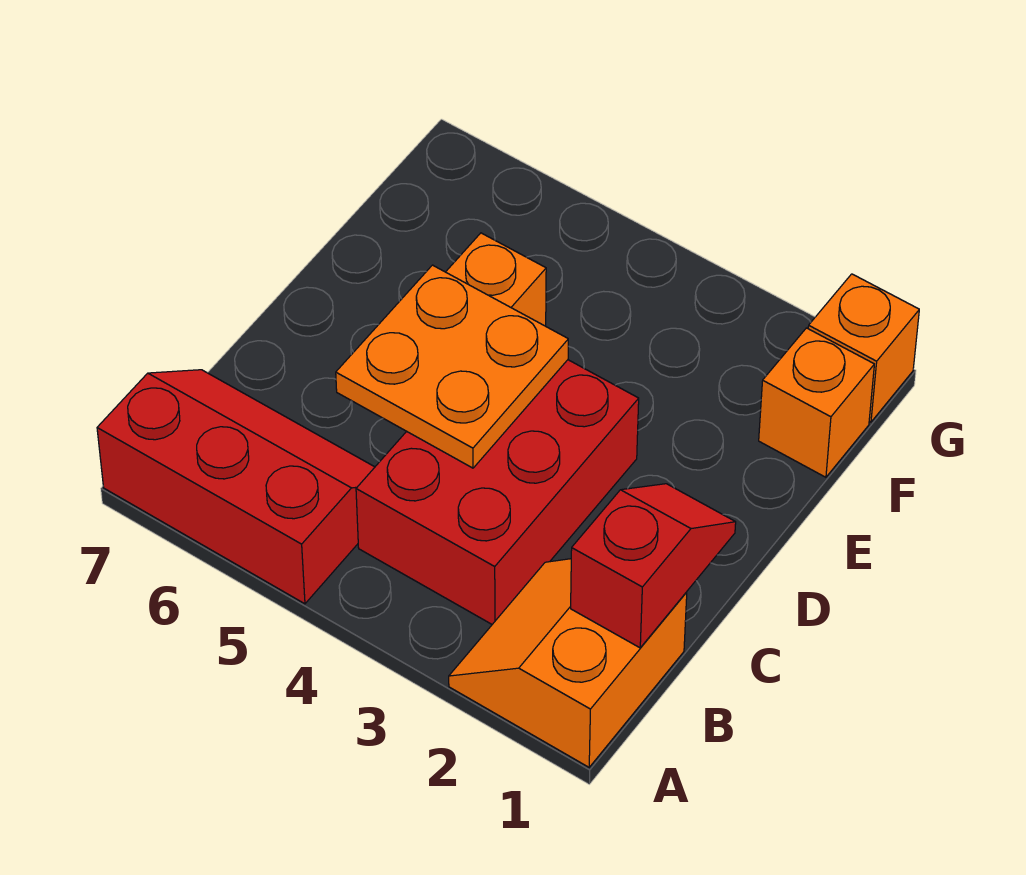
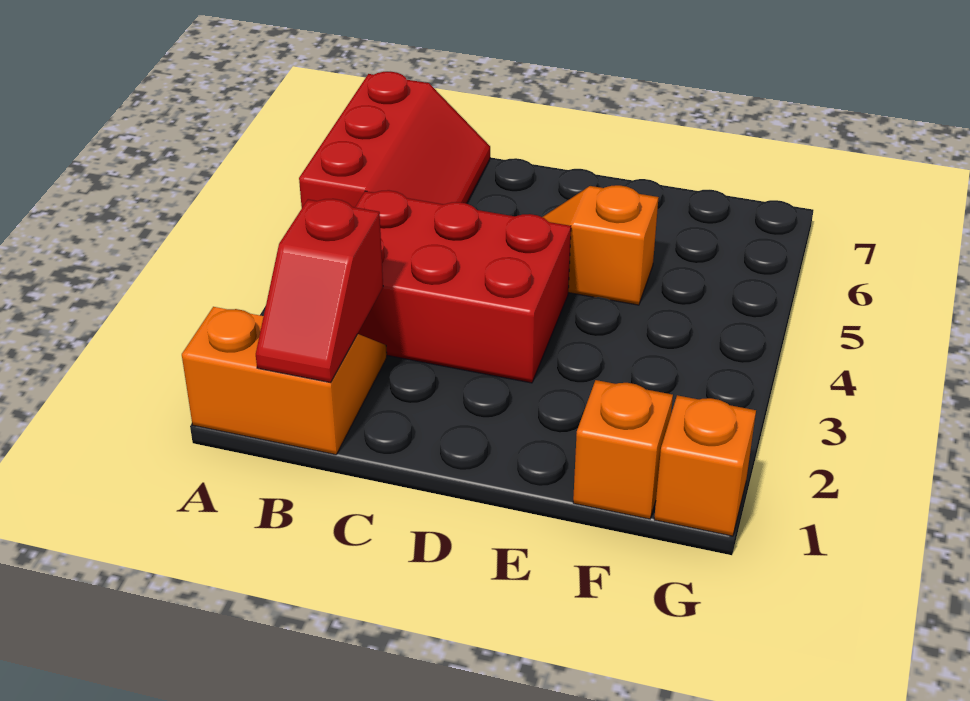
red 1x2 slope [571,484,736,648] -> red 1x2 slope turned to [256,199,383,383]
orange 2x2 plate [336,265,568,468] -> none

